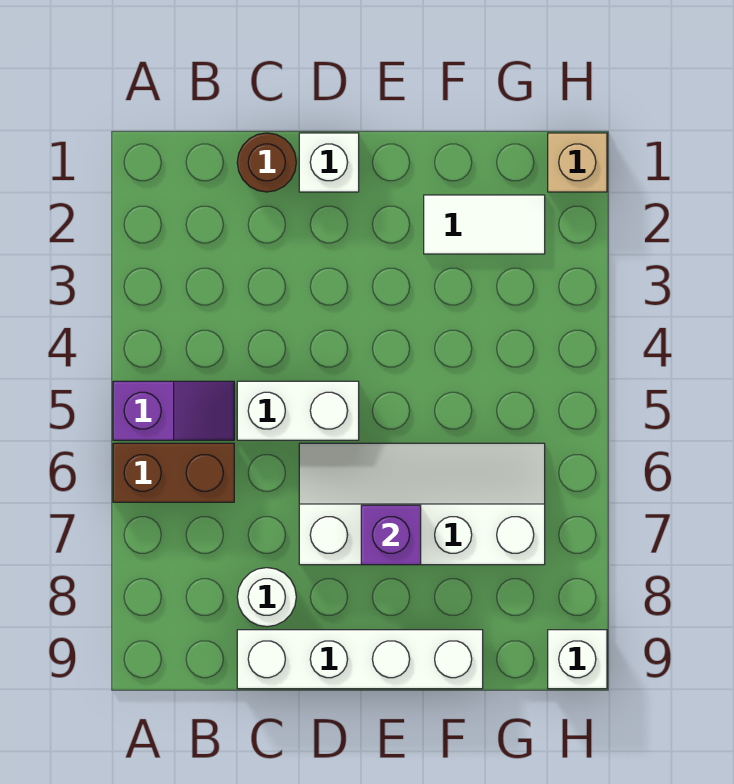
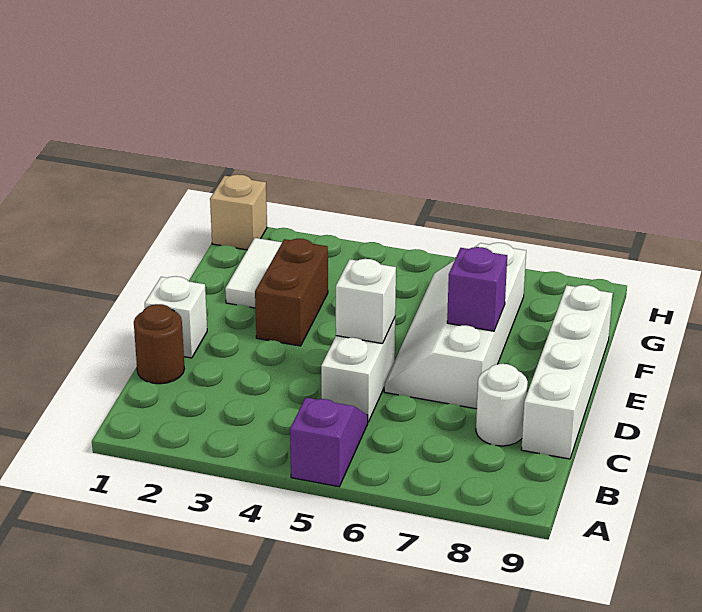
brown 1x2 brick [113,443,234,502] -> brown 1x2 brick moved to [255,239,328,346]
white 1x1 brick [548,630,607,689] -> white 1x1 brick moved to [336,259,396,344]

